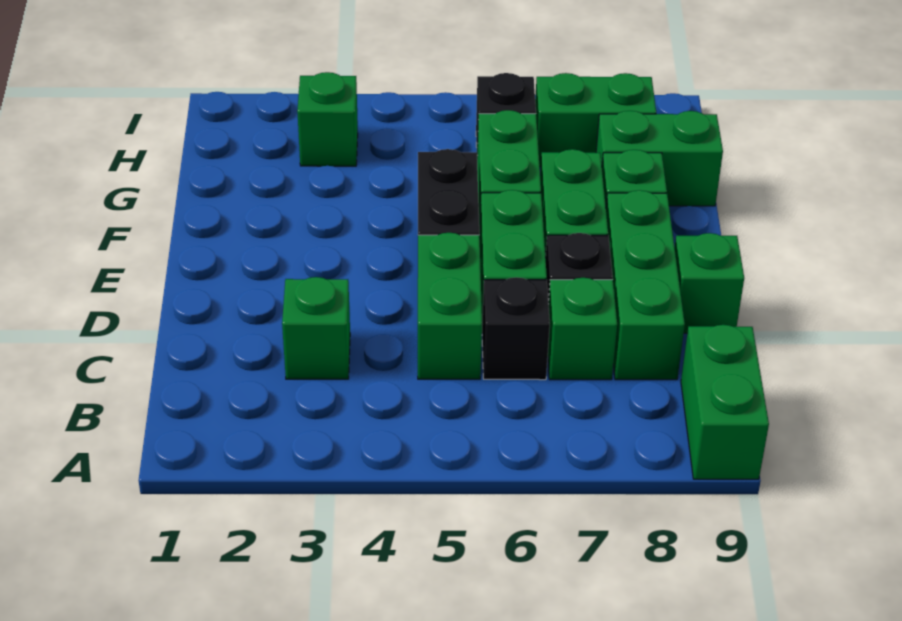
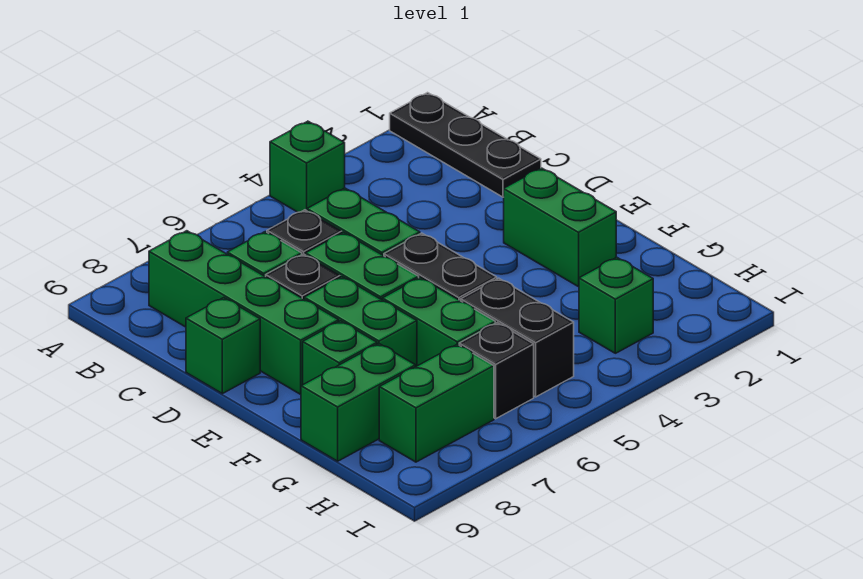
none -> black 1x3 plate [390,93,541,197]
green 1x2 brick [681,325,769,479] -> green 1x2 brick moved to [504,168,616,287]
green 1x1 brick [282,277,350,379] -> green 1x1 brick moved to [270,121,345,212]
green 1x3 brick [606,190,685,380] -> green 1x4 brick [149,231,339,394]
none -> black 1x2 brick [461,278,574,397]

